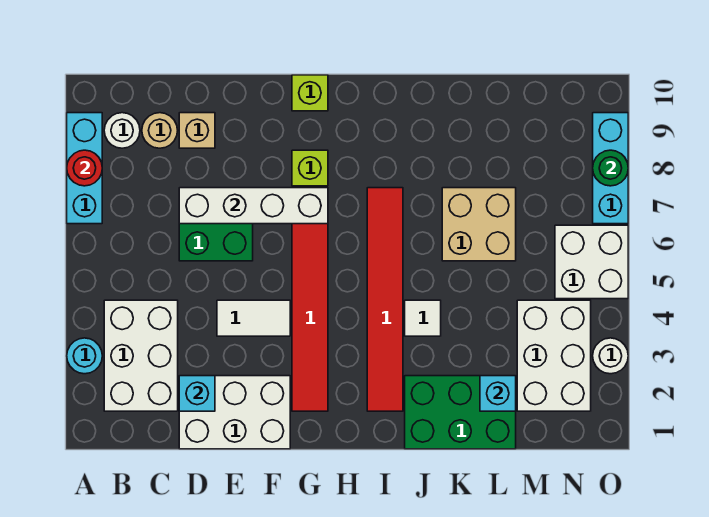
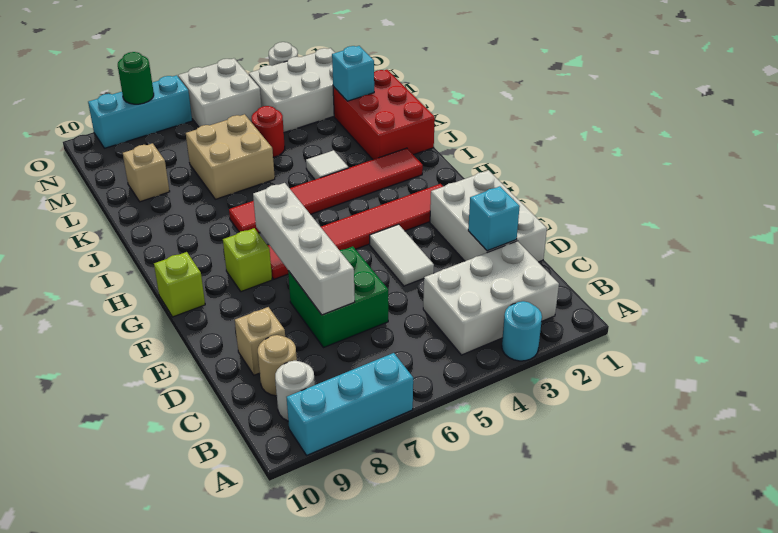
red 1x1 round brick [67,150,102,186] -> red 1x1 round brick moved to [252,106,285,157]
green 2x3 brick [405,376,516,449] -> red 2x3 brick [333,70,435,160]
none -> tan 1x1 brick [123,143,170,202]

